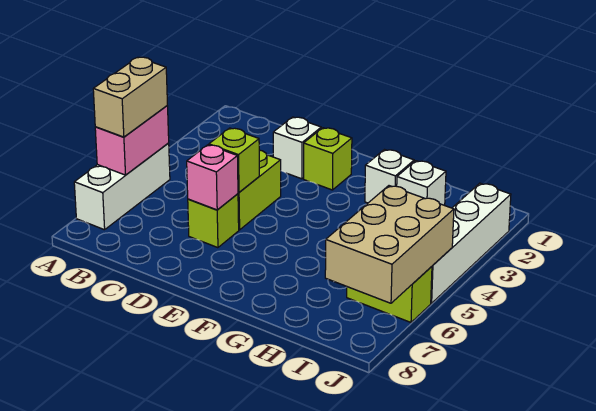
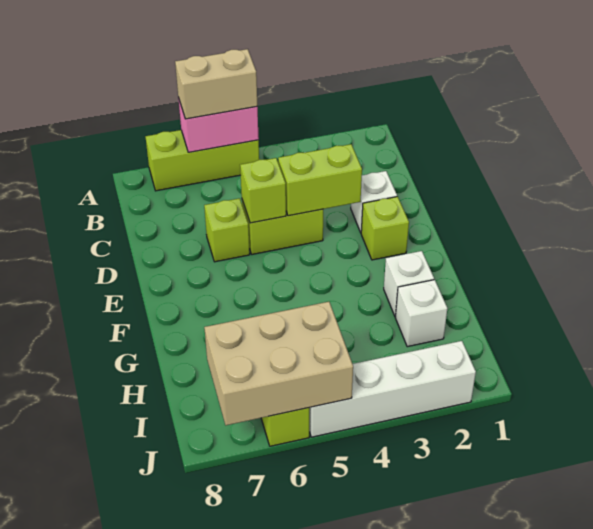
white 1x3 brick [74,143,170,230] -> lime 1x3 brick [146,130,259,191]
none -> lime 1x2 brick [278,144,362,216]
pink 1x1 brick [187,145,238,210] -> none

